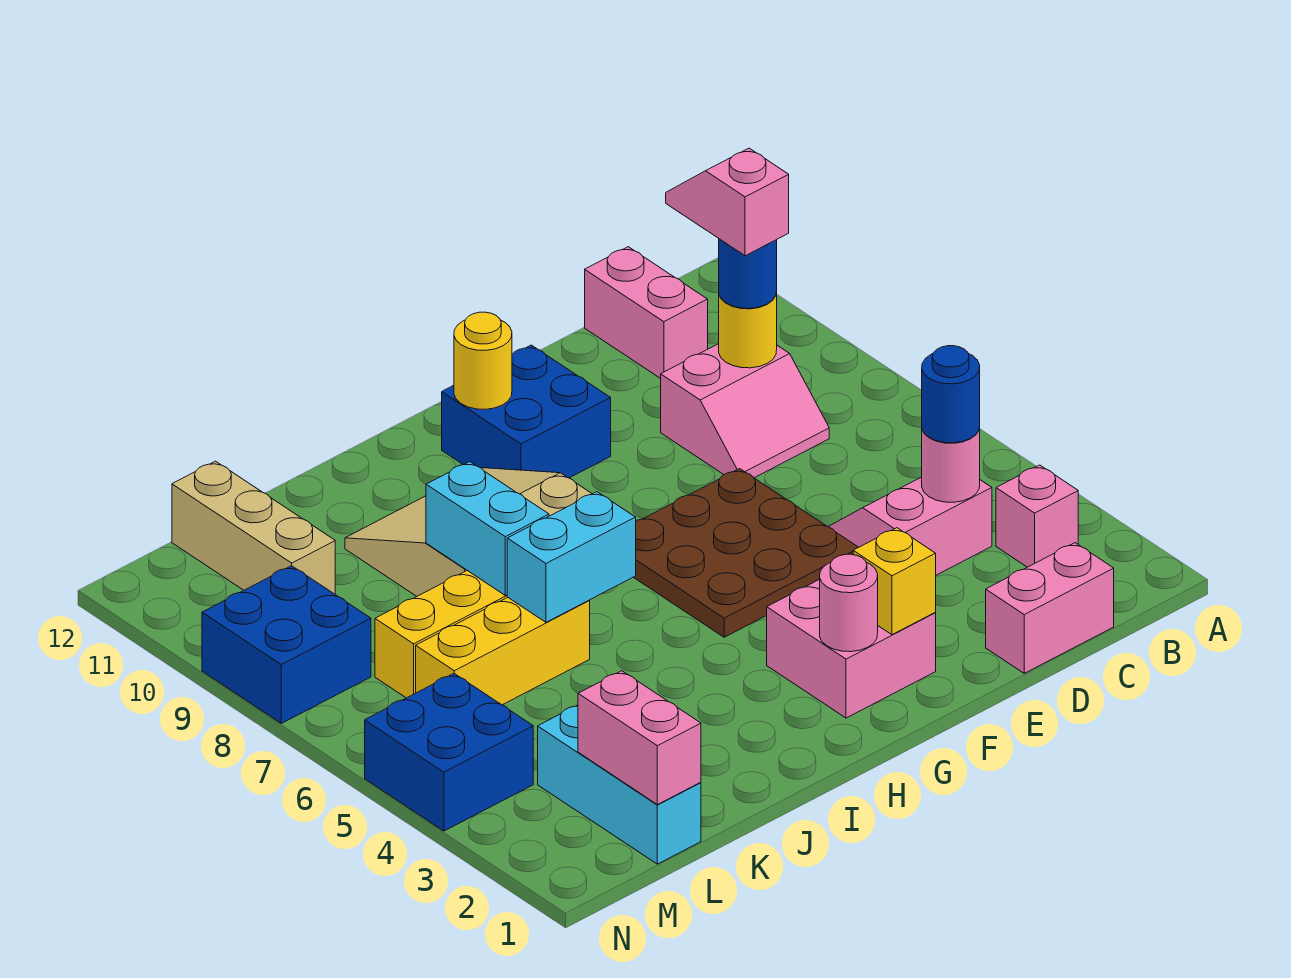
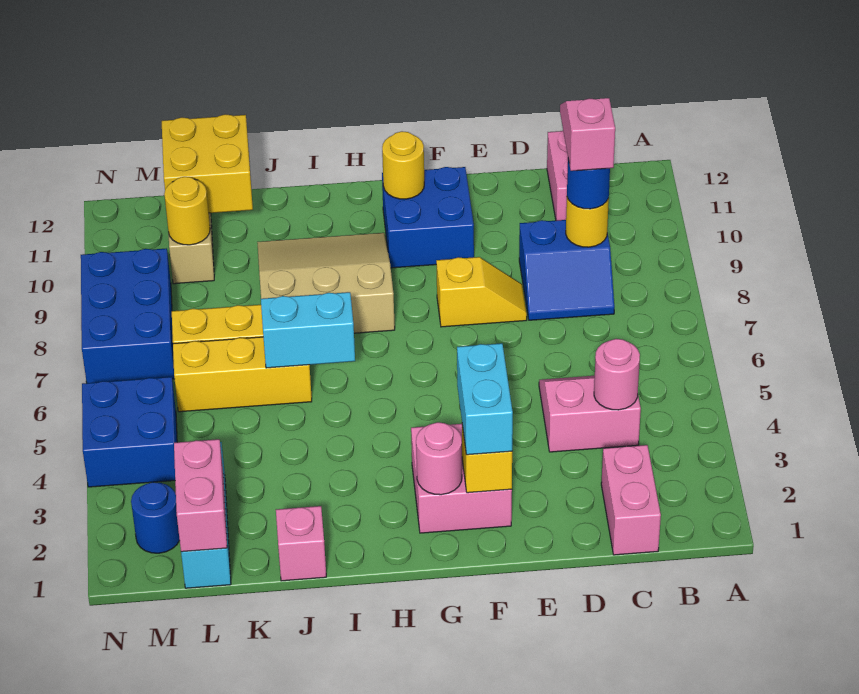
pink 1x1 brick [996,465,1078,567] -> pink 1x1 brick moved to [276,506,326,581]
pink 1x2 brick [986,543,1114,673] -> pink 1x2 brick turned to [601,445,661,555]
blue 1x1 round brick [922,346,980,443] -> blue 1x1 round brick moved to [131,482,180,553]
pink 2x2 slope [661,344,829,478] -> blue 2x2 slope [519,220,614,320]
brown 3x3 plate [634,469,858,637] -> none
none -> yellow 1x2 slope [436,257,527,327]
cyan 1x2 brick [426,462,549,595] -> cyan 1x2 brick moved to [457,343,513,455]
none -> yellow 2x2 brick [162,114,253,213]
none -> yellow 1x1 round brick [164,177,210,245]
blue 2x2 brick [202,566,371,723] -> blue 2x3 brick [81,248,174,383]

